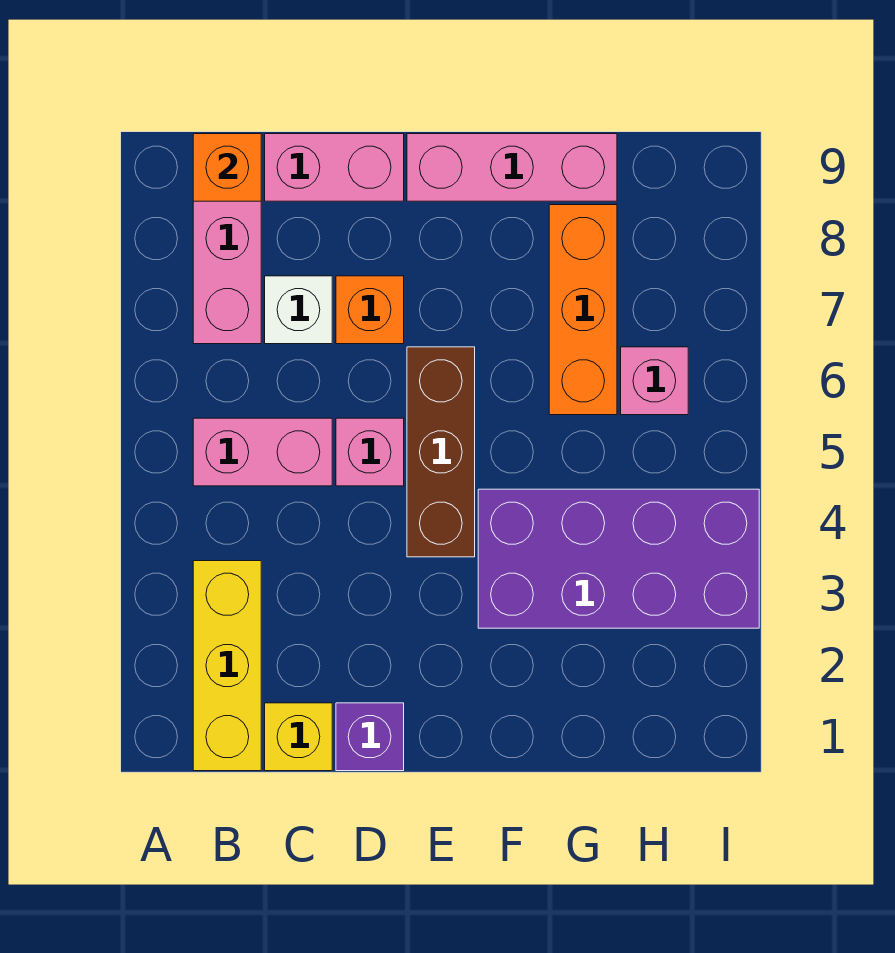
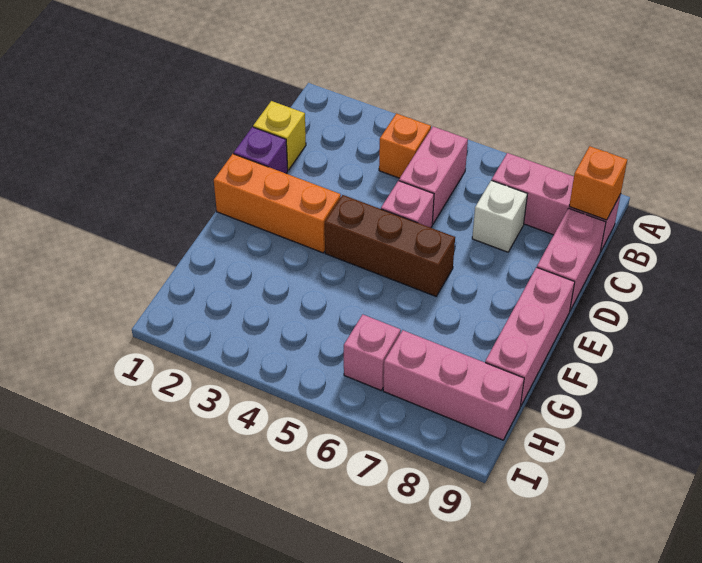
yellow 1x3 brick [193,561,261,771] -> none
orange 1x1 brick [336,276,404,344] -> orange 1x1 brick moved to [379,114,431,178]
purple 2x4 brick [478,489,759,628] -> none
orange 1x3 brick [549,205,617,415] -> orange 1x3 brick moved to [214,154,341,253]
none -> pink 1x3 brick [383,330,524,440]

